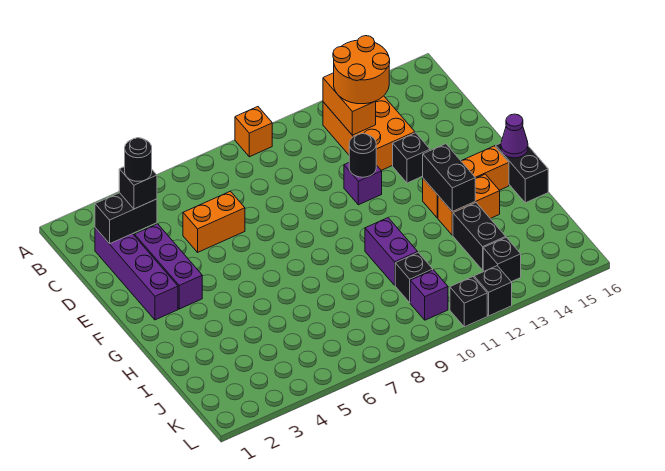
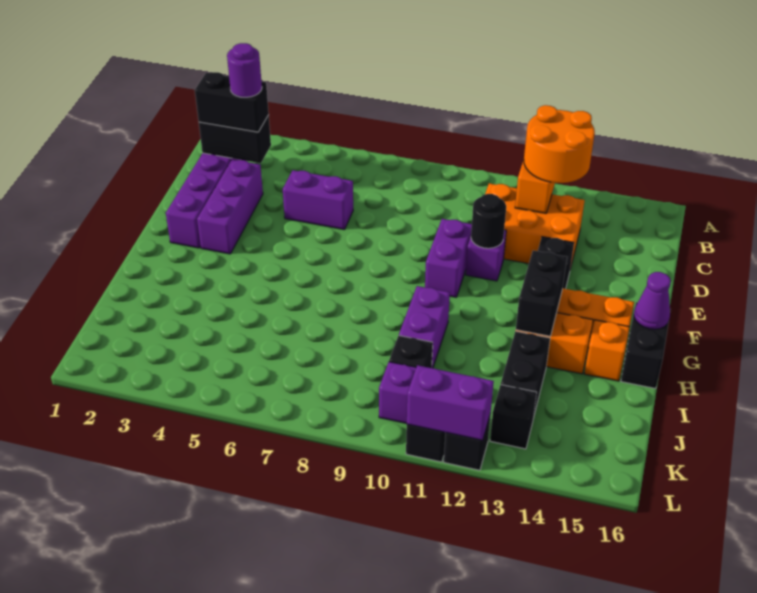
orange 1x1 brick [235,107,272,157] -> orange 1x1 brick moved to [584,320,629,381]
orange 2x3 brick [323,96,415,170] -> orange 2x3 brick turned to [485,183,585,269]
black 1x1 brick [119,167,157,209] -> black 1x2 brick [195,72,269,132]
black 1x1 round brick [125,138,152,181] -> purple 1x1 round brick [227,43,262,97]
orange 1x2 brick [183,191,245,252] -> purple 1x2 brick [283,170,353,230]
none -> purple 1x2 brick [425,219,472,297]
none -> purple 1x2 brick [407,365,494,440]

